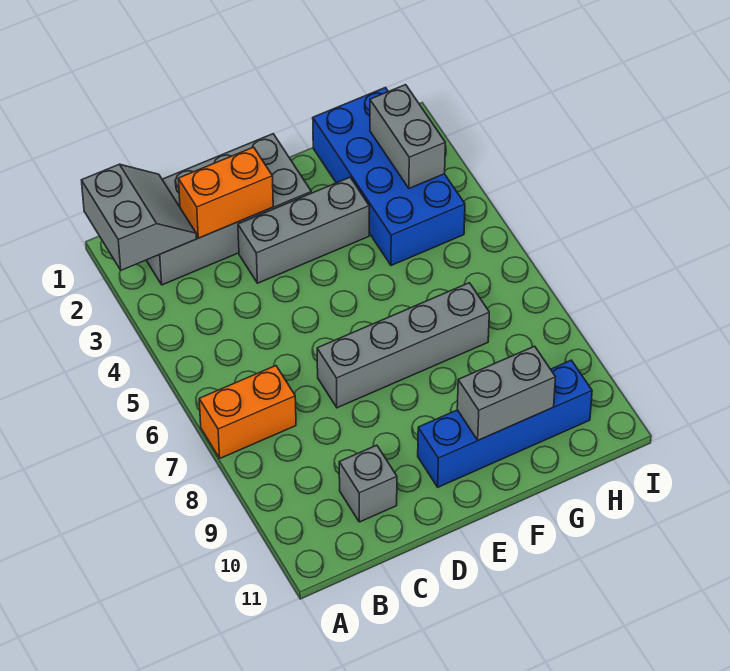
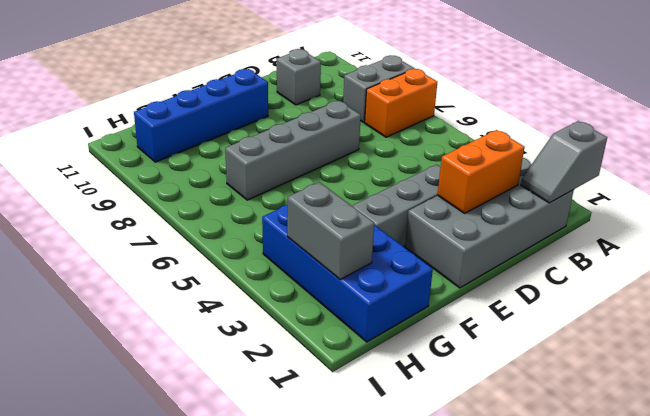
grey 2x2 slope [81,164,197,270] -> grey 1x2 slope [521,121,607,203]
grey 1x2 brick [457,346,556,440] -> grey 1x2 brick moved to [343,55,414,122]

